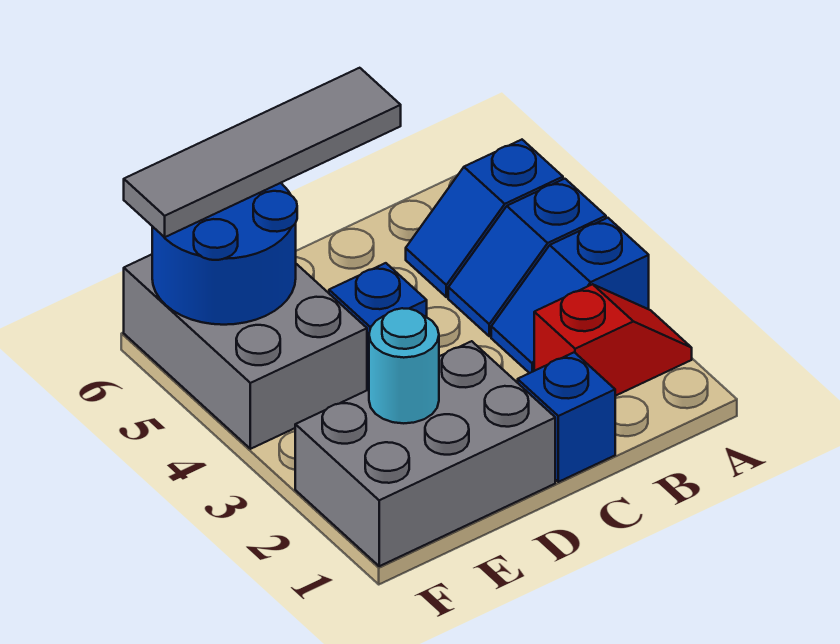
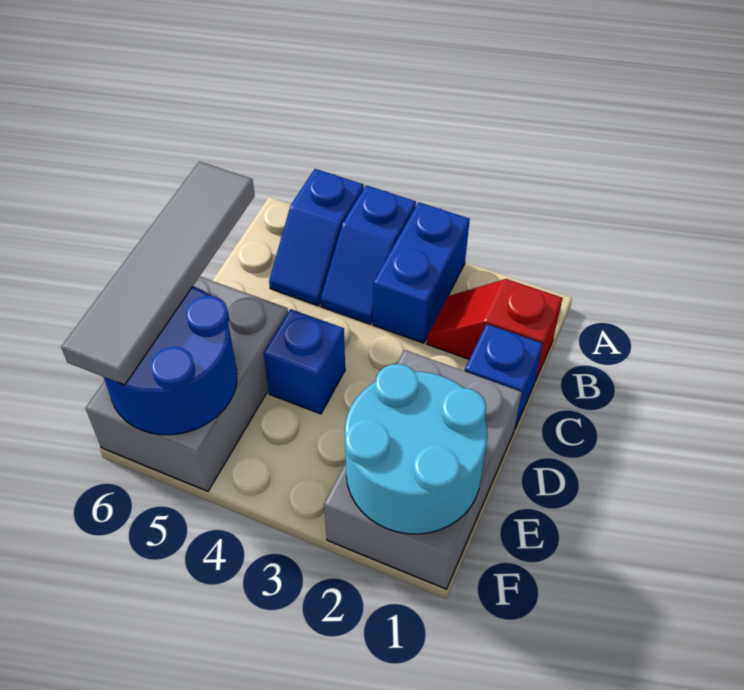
red 1x2 slope [534,284,692,396] -> red 1x2 slope turned to [427,279,563,381]
blue 1x2 slope [491,218,649,373] -> blue 1x2 brick [373,202,470,343]
cyan 1x1 round brick [369,308,439,423] -> cyan 2x2 round brick [345,364,488,534]
grey 2x3 brick [124,255,367,449] -> grey 2x3 brick turned to [86,277,288,491]

